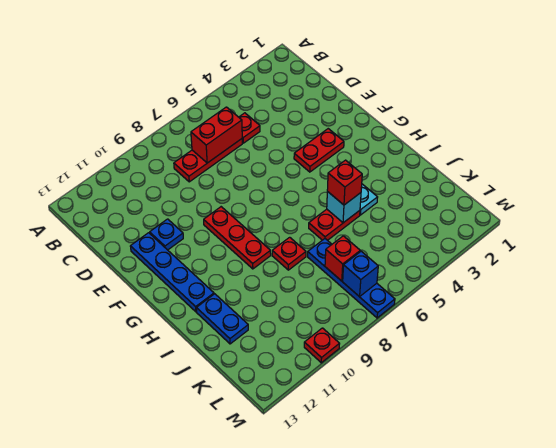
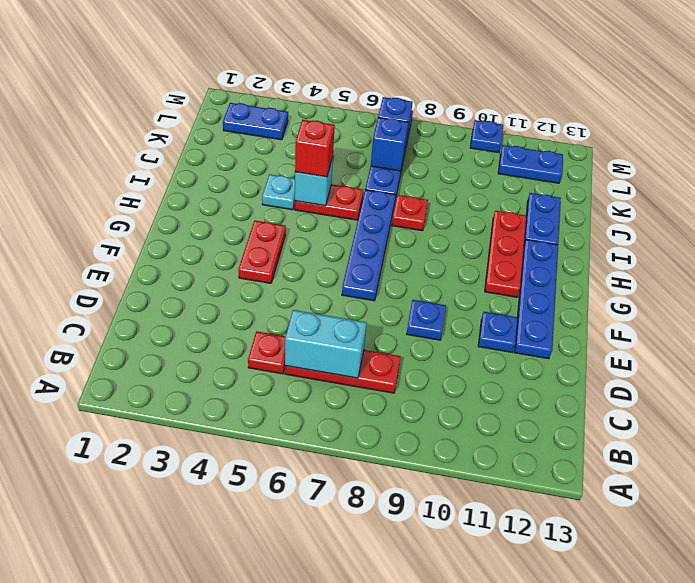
red 1x2 brick [191,107,242,163] -> cyan 1x2 brick [285,310,367,378]
none -> blue 1x1 plate [407,300,446,340]
red 1x2 plate [294,129,344,172] -> red 1x2 plate turned to [238,221,286,283]
none -> blue 1x4 plate [342,190,396,301]
red 1x3 plate [204,207,271,269] -> red 1x3 plate moved to [485,211,526,297]
red 1x1 brick [325,236,360,281] -> blue 1x1 brick [371,118,408,171]
none -> blue 1x2 plate [223,103,288,140]
none -> blue 1x2 plate [498,145,563,183]
red 1x1 plate [304,328,339,363] -> blue 1x1 plate [470,120,503,153]

